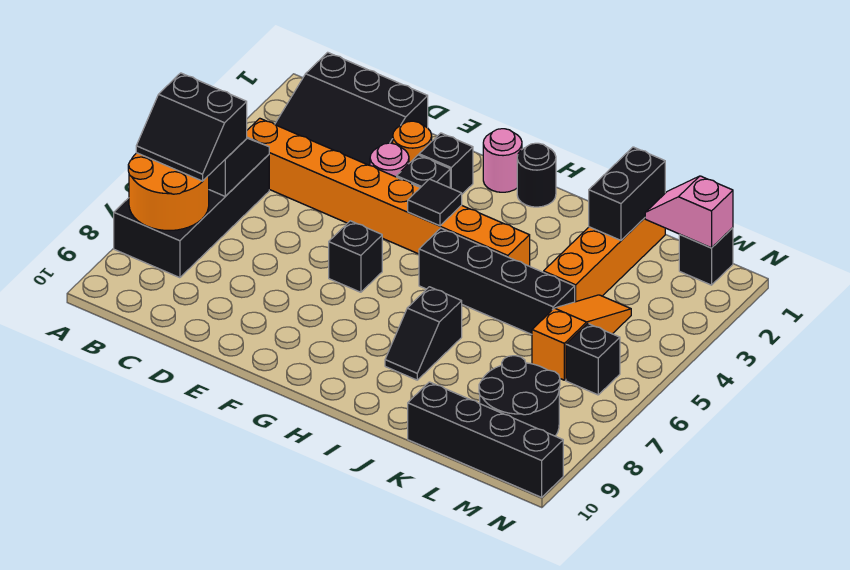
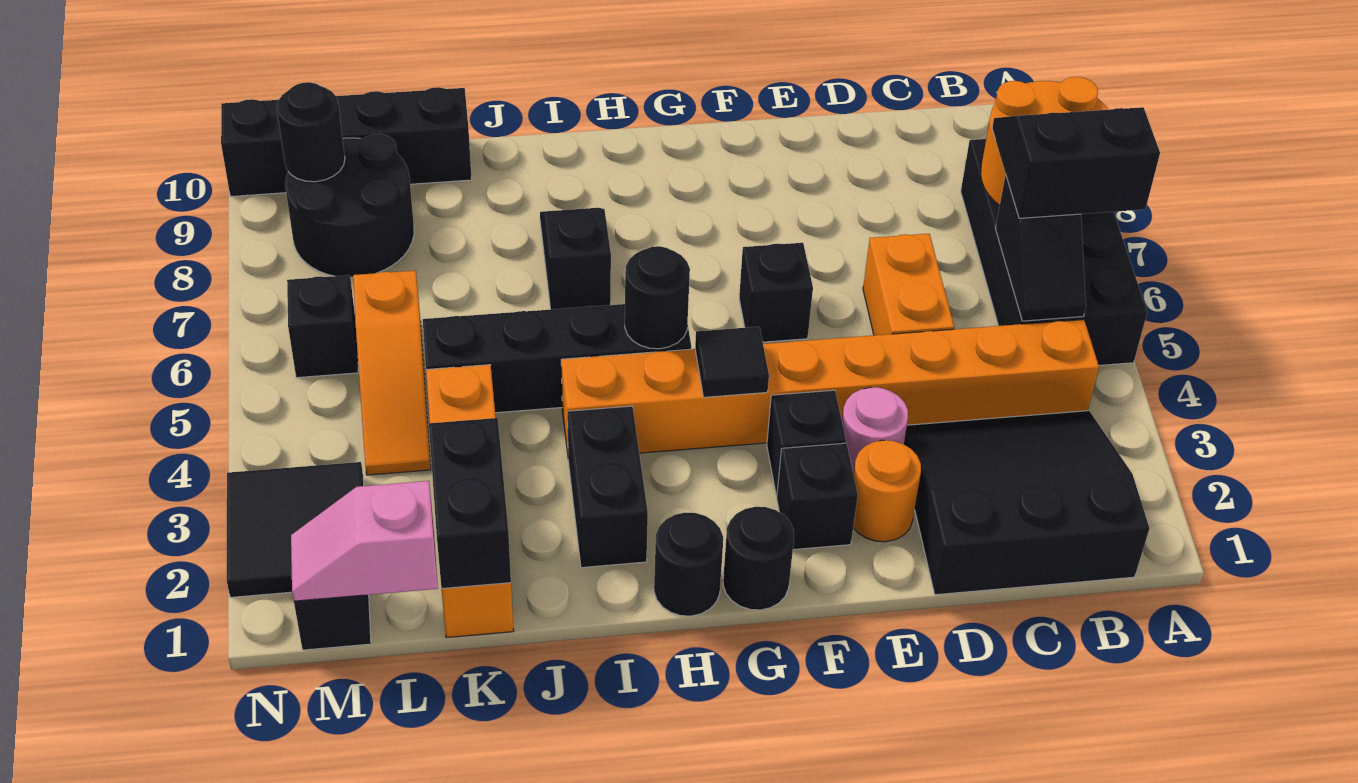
none -> orange 1x2 brick [863,234,954,335]
pink 1x1 round brick [483,129,522,192] -> black 1x1 round brick [723,507,794,610]
none -> black 1x1 round brick [625,246,690,349]
none -> black 1x2 brick [568,406,648,568]
pink 1x2 slope [645,176,733,248] -> pink 1x2 slope turned to [291,481,438,601]
none -> black 2x2 tile [227,462,364,597]
none -> black 1x1 round brick [277,82,345,182]

